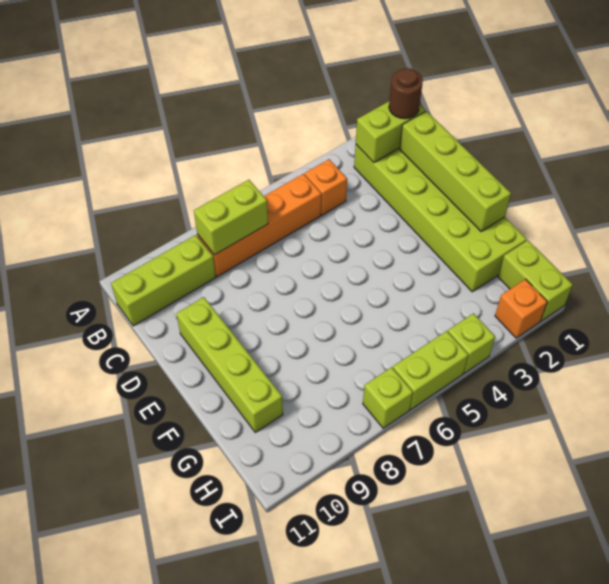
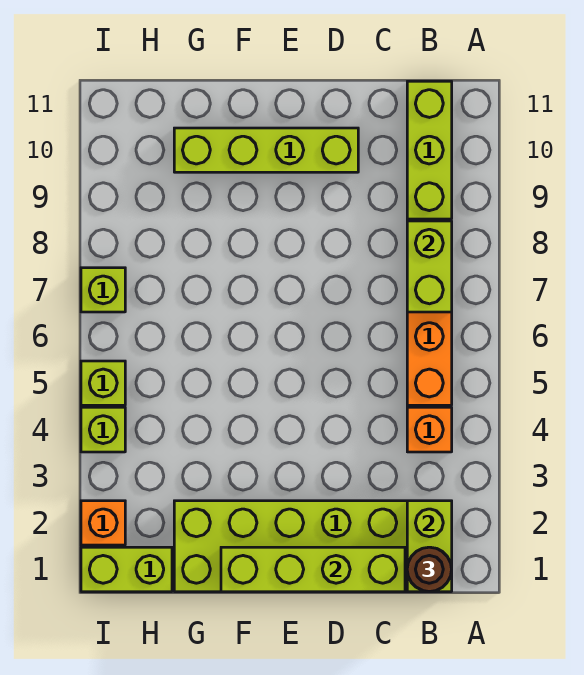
lime 1x2 brick [393,331,468,409] -> lime 1x1 brick [81,361,125,405]

